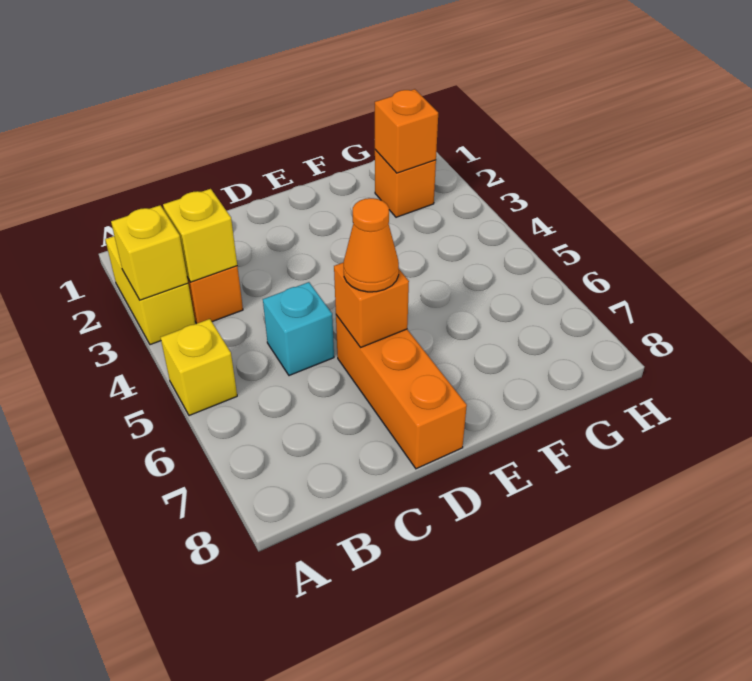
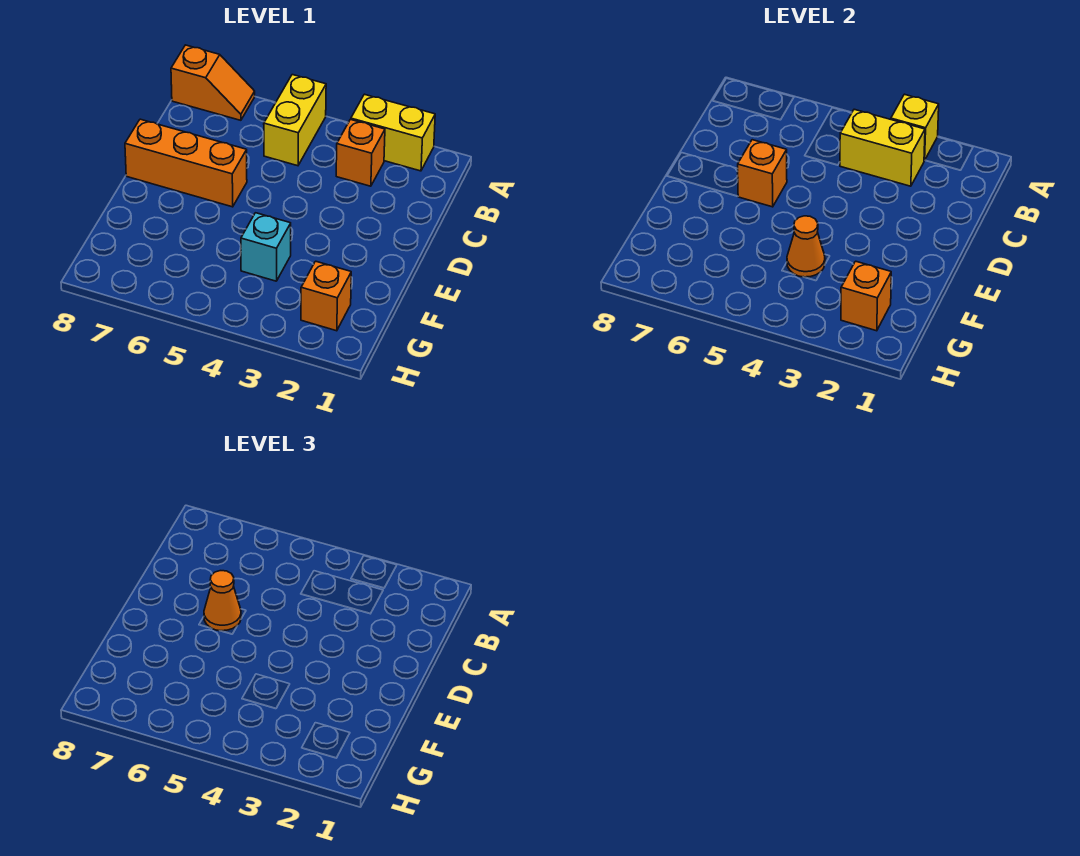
yellow 1x1 brick [160,319,237,416] -> yellow 1x2 brick [264,75,326,166]
none -> orange 1x2 slope [171,45,255,120]
yellow 1x1 brick [163,189,237,282] -> yellow 1x2 brick [840,109,925,186]
cyan 1x1 brick [263,282,334,376] -> cyan 1x1 brick moved to [241,213,291,281]
none -> orange 1x1 cone [787,216,825,277]

